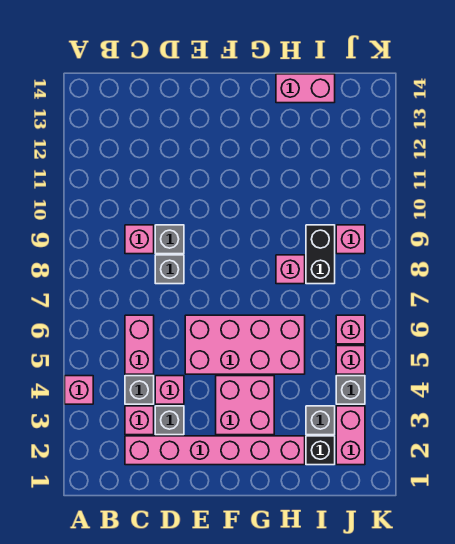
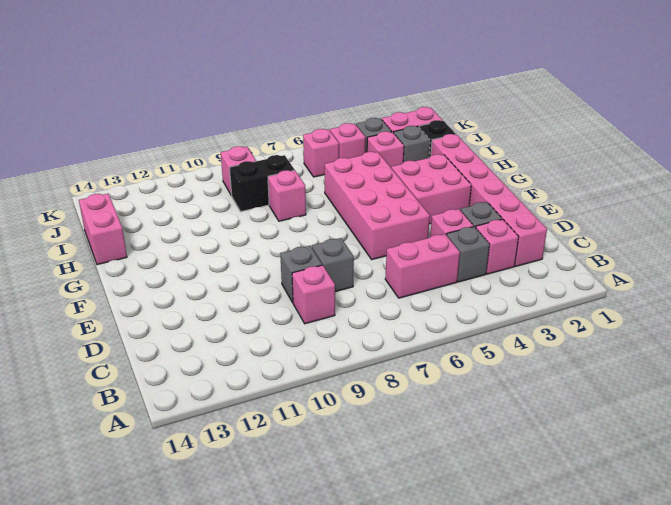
pink 1x1 brick [65,376,93,404] -> pink 1x1 brick moved to [367,131,404,167]

